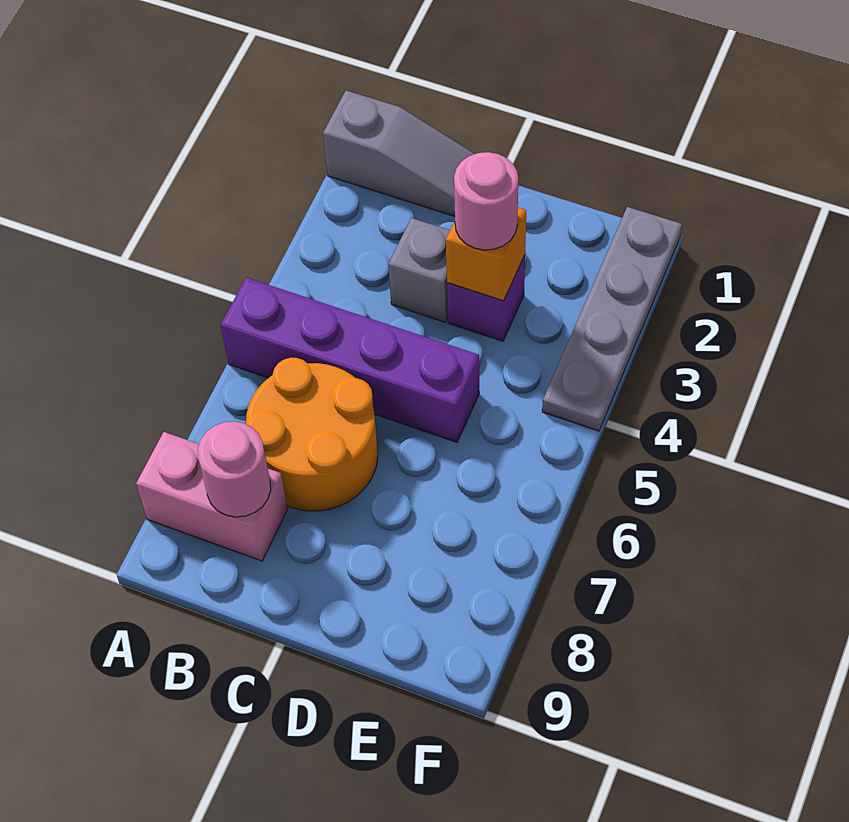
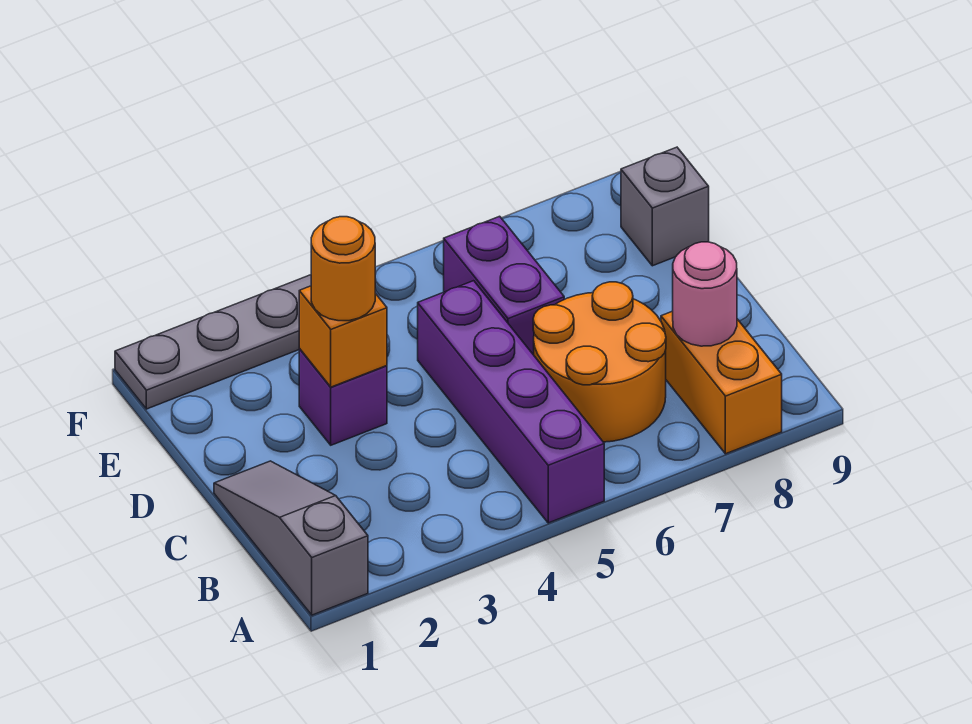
pink 1x2 brick [136,432,288,561] -> orange 1x2 brick [661,311,782,454]
grey 1x1 brick [388,218,450,322] -> grey 1x1 brick moved to [621,147,709,266]
pink 1x1 round brick [454,152,518,250] -> orange 1x1 round brick [311,217,375,321]
none -> purple 1x2 brick [444,216,564,355]

